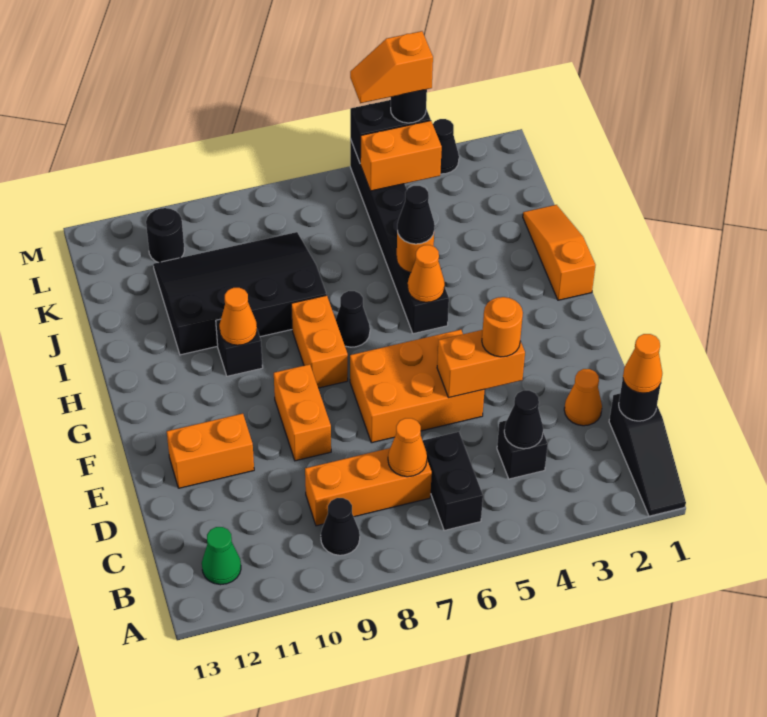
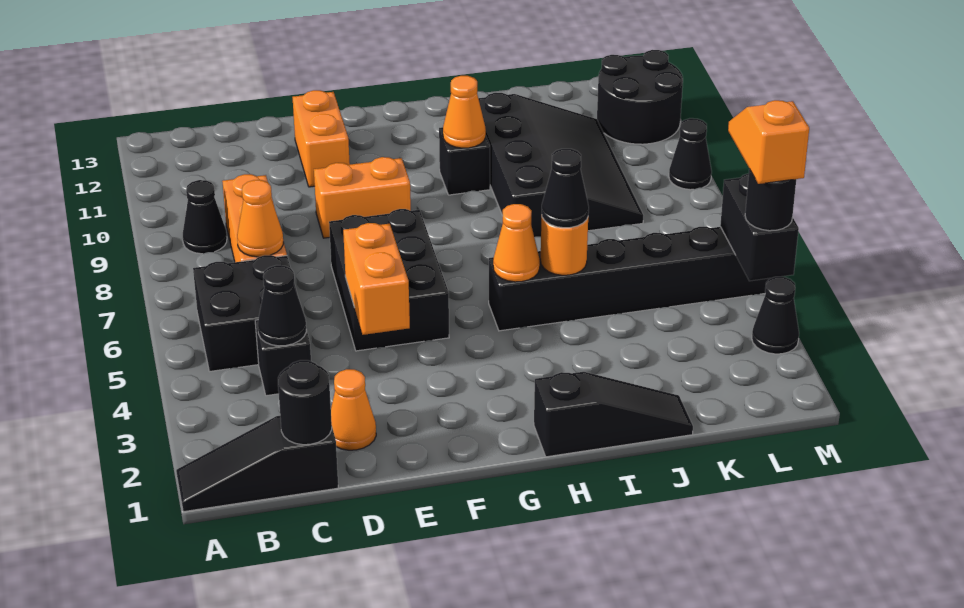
black 1x2 brick [423,432,483,531] -> black 2x2 brick [193,255,297,371]
green 1x1 cone [202,527,241,585] -> none
orange 1x1 cone [623,334,662,393] -> none
orange 1x1 round brick [482,297,523,357] -> none
orange 2x3 brick [350,330,485,443] -> black 2x3 brick [329,209,449,351]
orange 1x2 brick [291,295,348,388] -> none
orange 1x3 slope [523,205,595,300] -> black 1x3 slope [534,372,693,457]
black 1x1 cone [336,291,370,347] -> black 1x1 cone moved to [669,118,712,190]
orange 1x2 brick [360,121,442,191] -> none
black 1x1 round brick [146,208,184,263] -> black 2x2 round brick [597,50,683,144]

